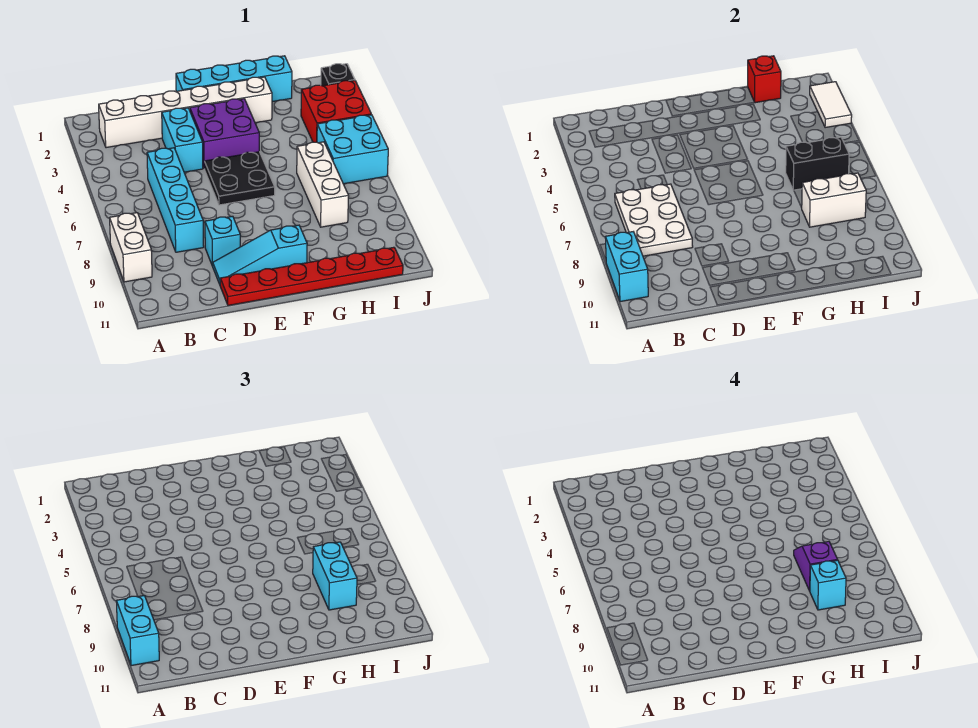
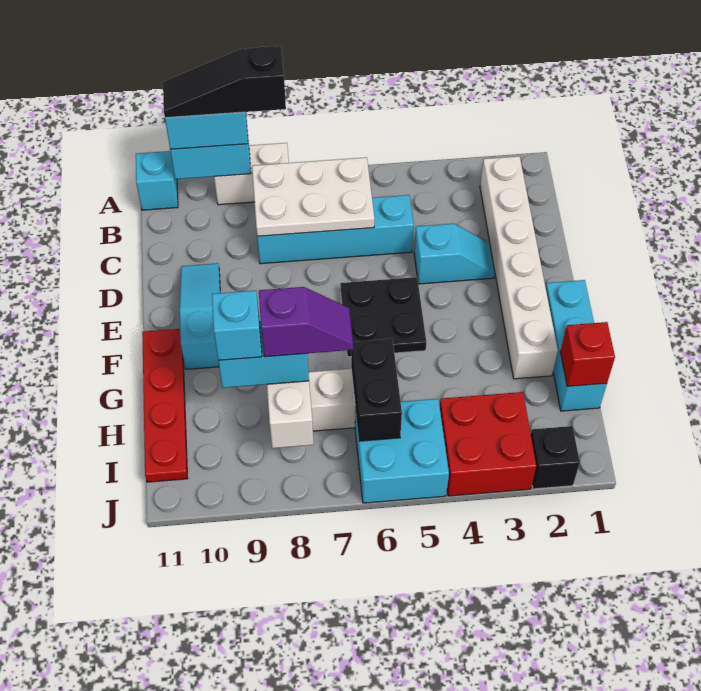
none -> black 1x3 slope [163,46,286,118]
cyan 1x2 brick [162,108,203,172] -> cyan 1x2 slope [414,224,495,284]
cyan 1x1 brick [205,216,240,266] -> cyan 1x1 brick moved to [136,151,178,210]
red 1x6 plate [220,247,403,305] -> red 1x4 plate [142,329,188,482]
cyan 1x4 brick [176,56,292,102] -> cyan 1x3 brick [546,280,607,411]
purple 2x2 brick [190,99,259,168] -> none
white 1x2 tile [810,82,852,128] -> none

